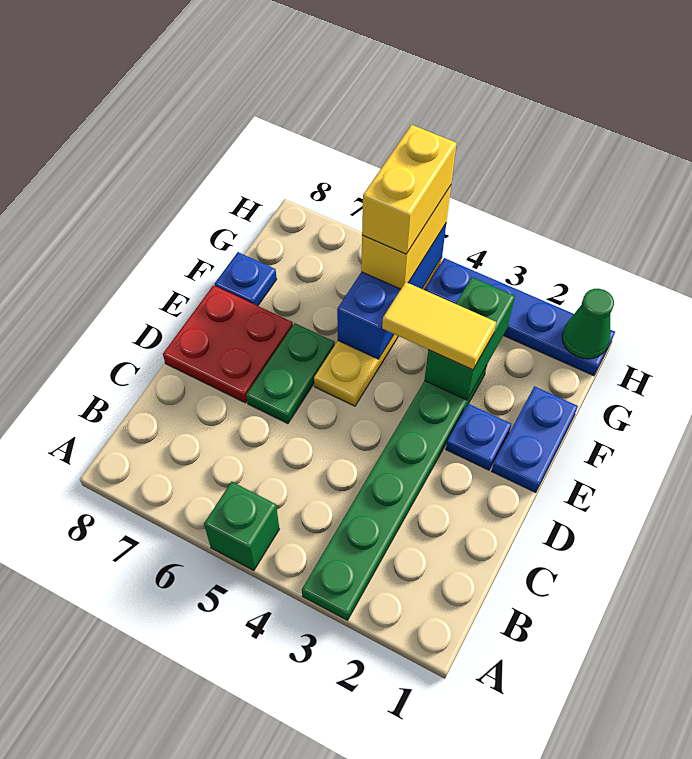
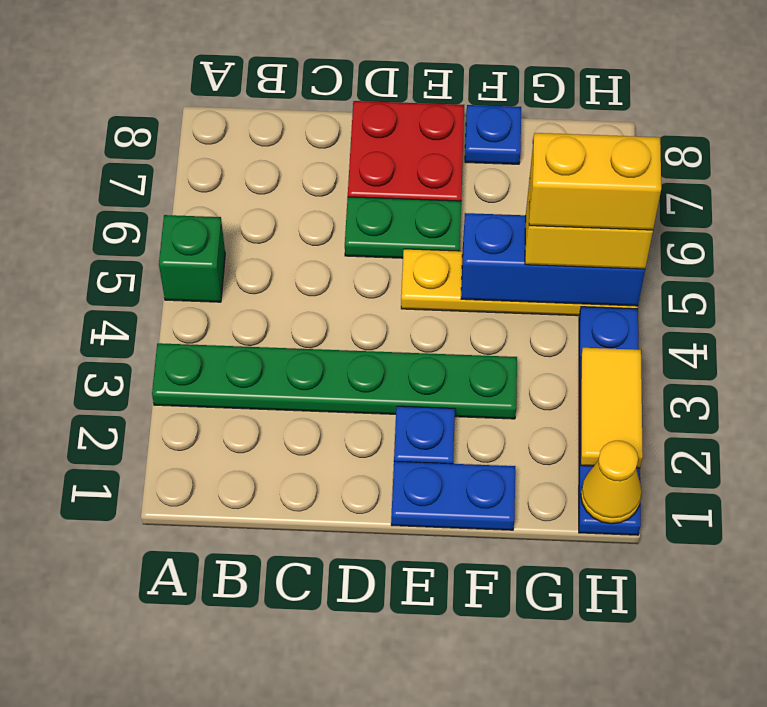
green 1x2 brick [424,277,515,400] -> none
yellow 1x2 tile [382,282,496,370] -> yellow 1x2 tile moved to [581,348,643,468]
green 1x1 cone [562,289,614,359] -> yellow 1x1 cone [581,441,642,524]

